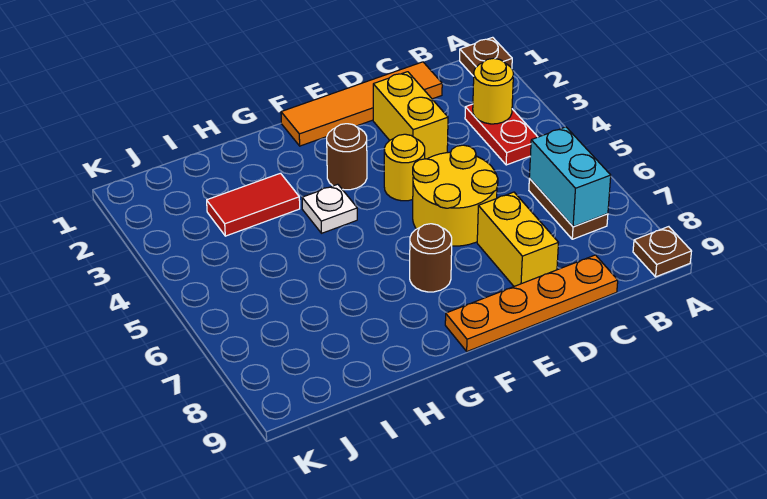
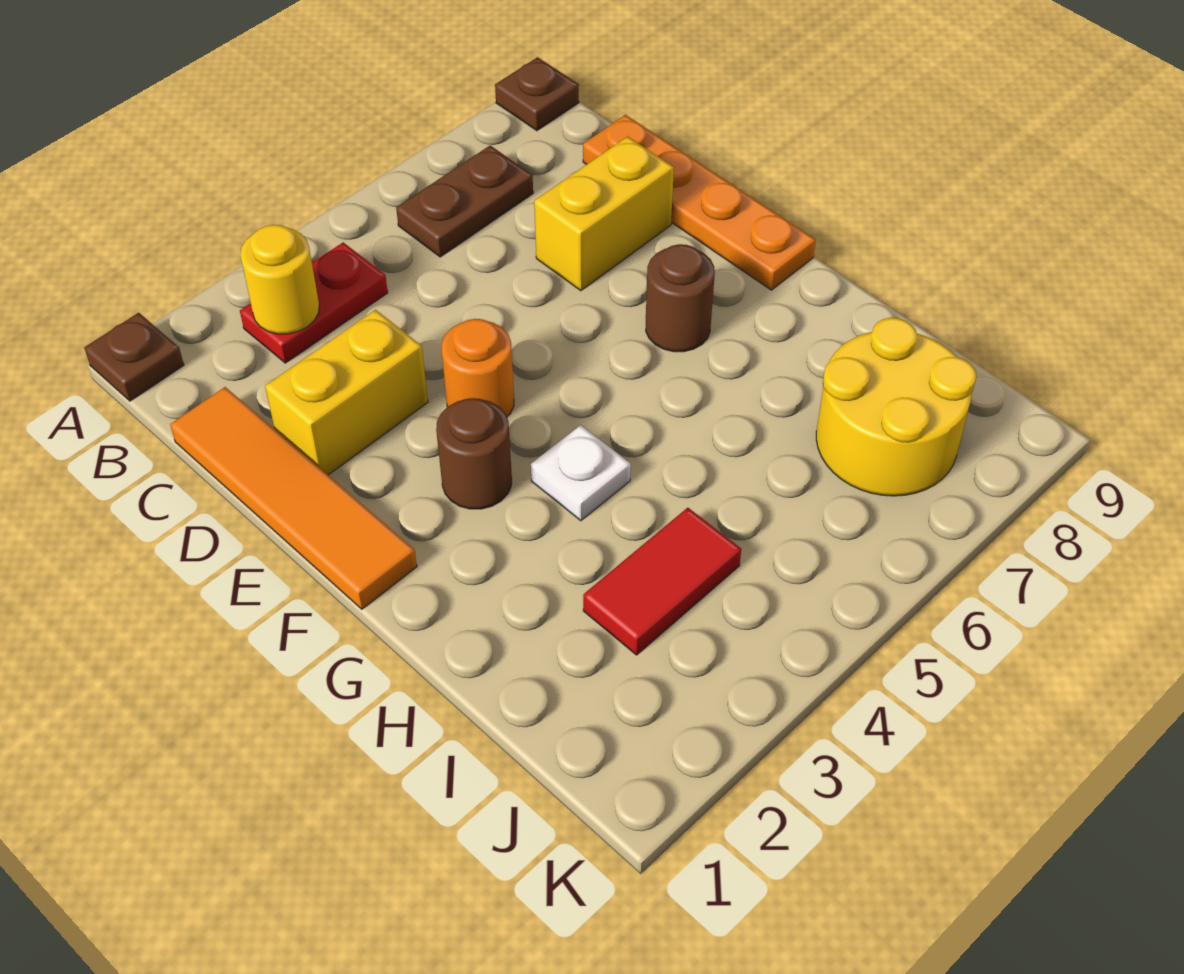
cyan 1x2 brick [529,127,611,227] -> none
yellow 2x2 round brick [413,145,498,246] -> yellow 2x2 round brick moved to [816,318,976,496]
yellow 1x1 round brick [384,134,425,201] -> orange 1x1 round brick [441,319,514,417]
red 1x2 tile [207,173,300,236] -> red 1x2 tile turned to [583,508,741,655]

